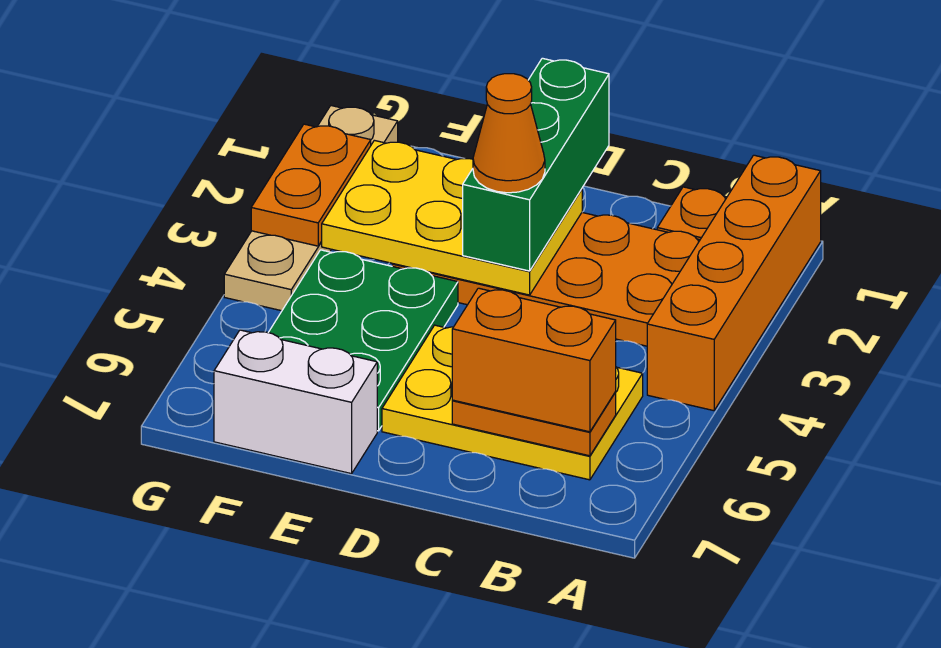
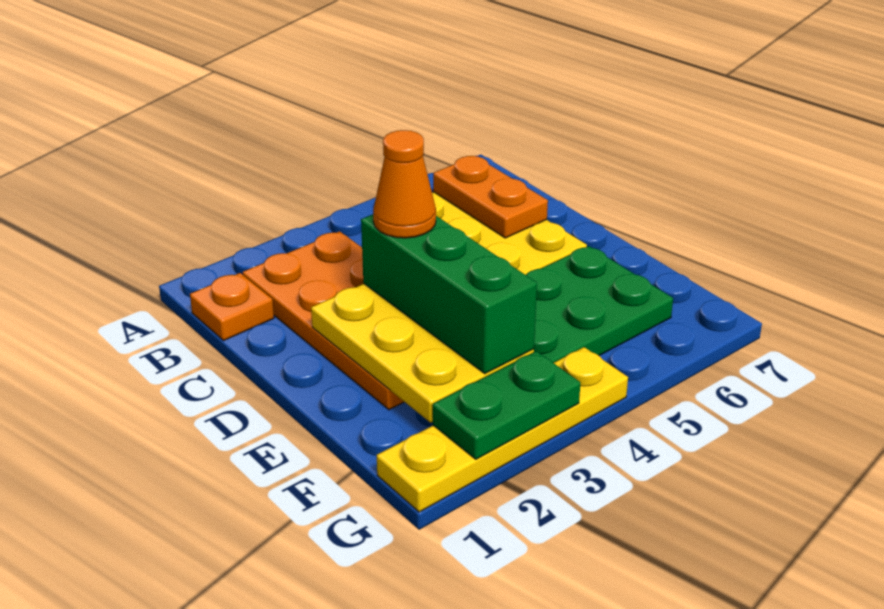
orange 1x4 brick [647,155,821,411] -> none
orange 1x2 brick [452,288,616,432] -> none
green 1x3 brick [463,58,609,271] -> green 1x3 brick turned to [361,214,537,374]
white 1x2 brick [214,330,377,474] -> none
tan 1x4 plate [224,106,398,311] -> yellow 1x4 plate [377,347,628,512]
orange 1x2 plate [251,124,371,246] -> green 1x2 plate [433,351,580,459]

